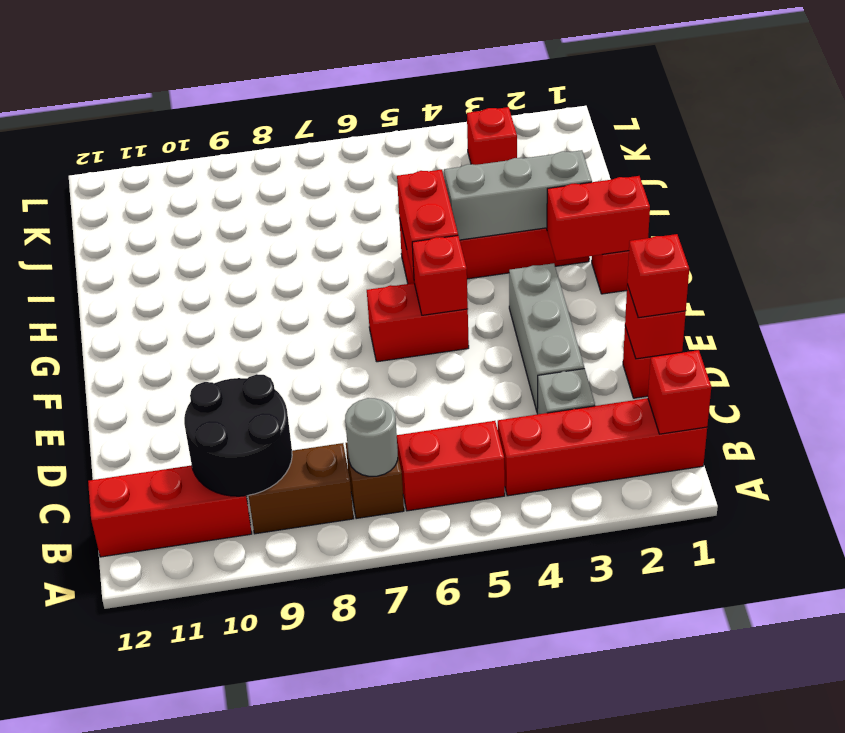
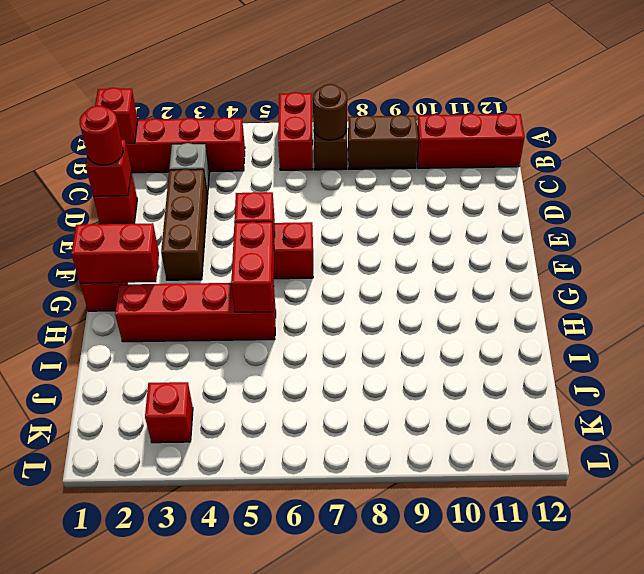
red 1x2 brick [397,421,505,511] -> red 1x2 brick turned to [278,92,313,170]
grey 1x1 round brick [345,398,398,476] -> brown 1x1 round brick [313,84,347,140]
black 2x2 round brick [184,374,292,496] -> none
red 1x1 brick [627,234,689,318] -> red 1x1 round brick [80,106,123,165]
grey 1x3 brick [509,263,584,411] -> brown 1x3 brick [161,169,208,280]
grey 1x3 brick [444,150,592,240] -> none

